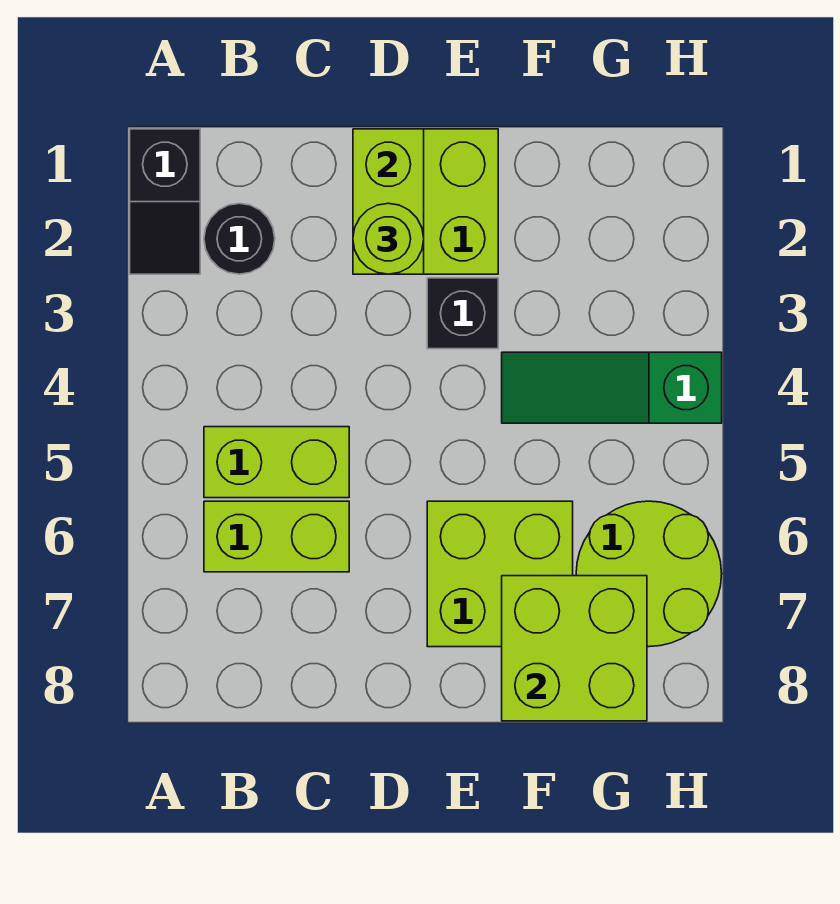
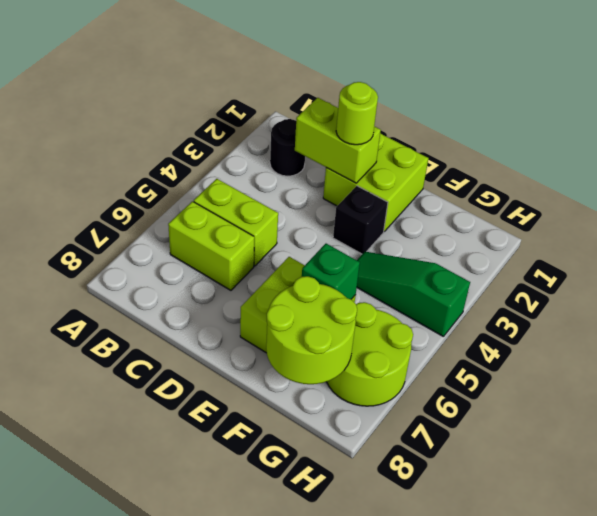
black 1x2 slope [130,129,200,274] -> none
lime 1x2 brick [353,129,424,274] -> lime 1x2 brick turned to [295,98,381,183]
none -> green 1x1 brick [302,244,360,299]
lime 2x2 brick [502,576,647,721] -> lime 2x2 round brick [266,276,357,384]

